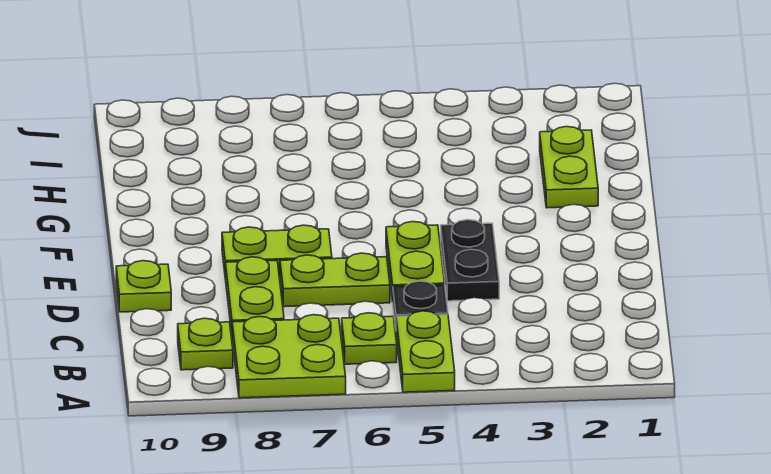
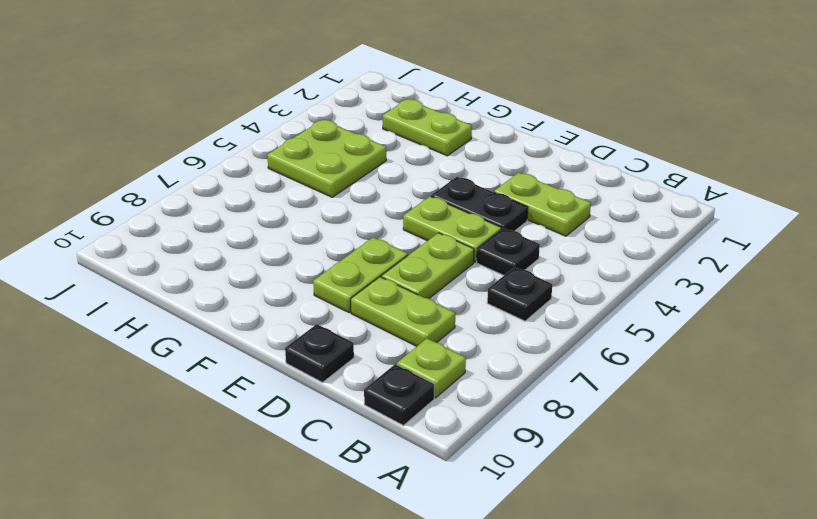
lime 1x2 plate [396,311,455,392] -> lime 1x2 plate moved to [494,173,591,236]
lime 2x2 plate [232,315,346,398] -> lime 2x2 plate moved to [267,120,386,197]
lime 1x1 plate [342,313,397,364] -> black 1x1 plate [487,267,552,321]
none -> black 1x1 plate [364,364,434,426]
lime 1x1 plate [116,261,171,312] -> black 1x1 plate [285,324,354,382]

